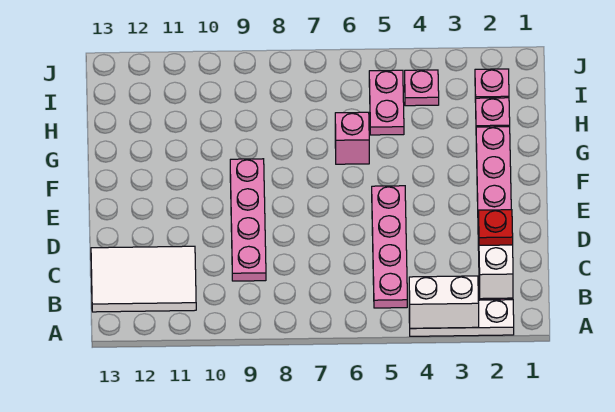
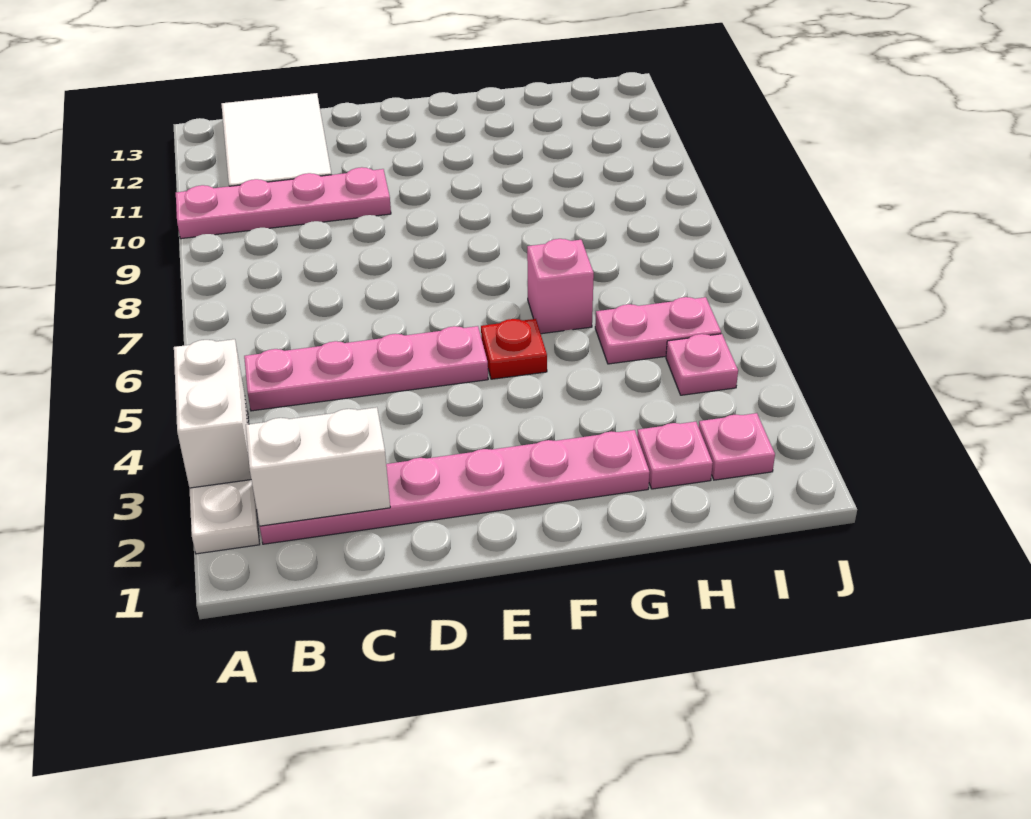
red 1x1 plate [478,210,513,245] -> red 1x1 plate moved to [481,319,547,379]
pink 1x4 plate [230,159,266,281] -> pink 1x4 plate moved to [176,167,391,239]

